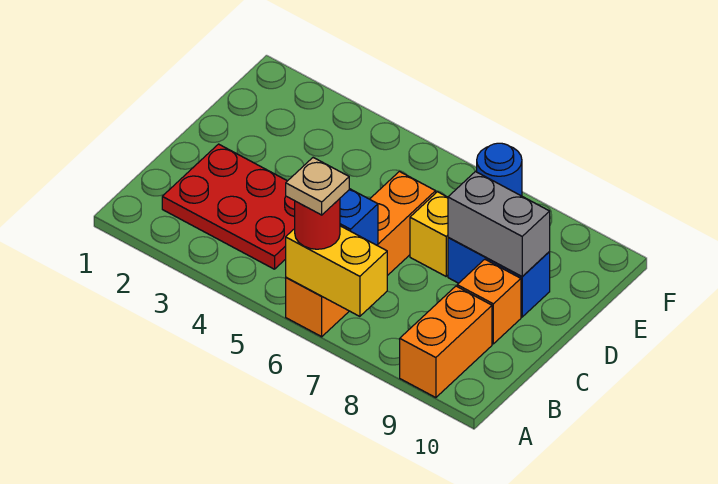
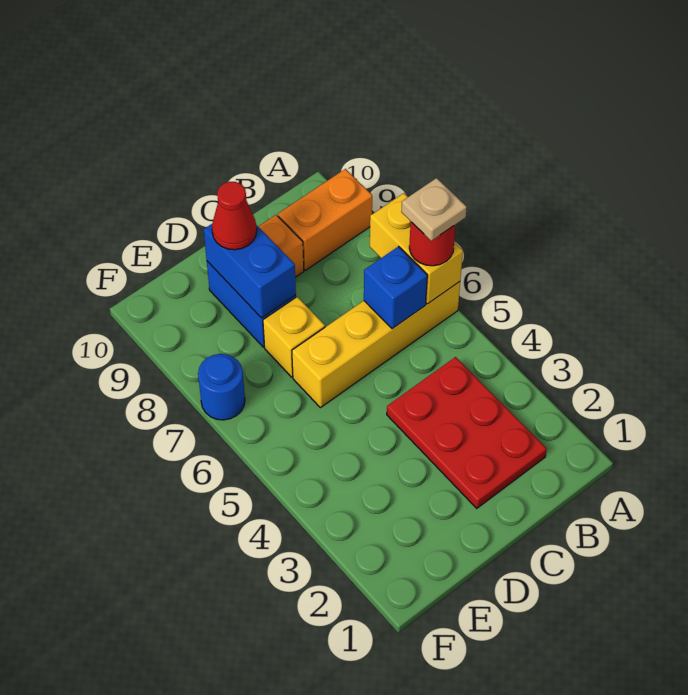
orange 1x4 brick [286,172,436,337] -> yellow 1x4 brick [292,282,460,408]
grey 1x2 brick [448,171,550,277] -> blue 1x2 brick [204,224,296,318]
none -> red 1x1 cone [212,182,257,250]

